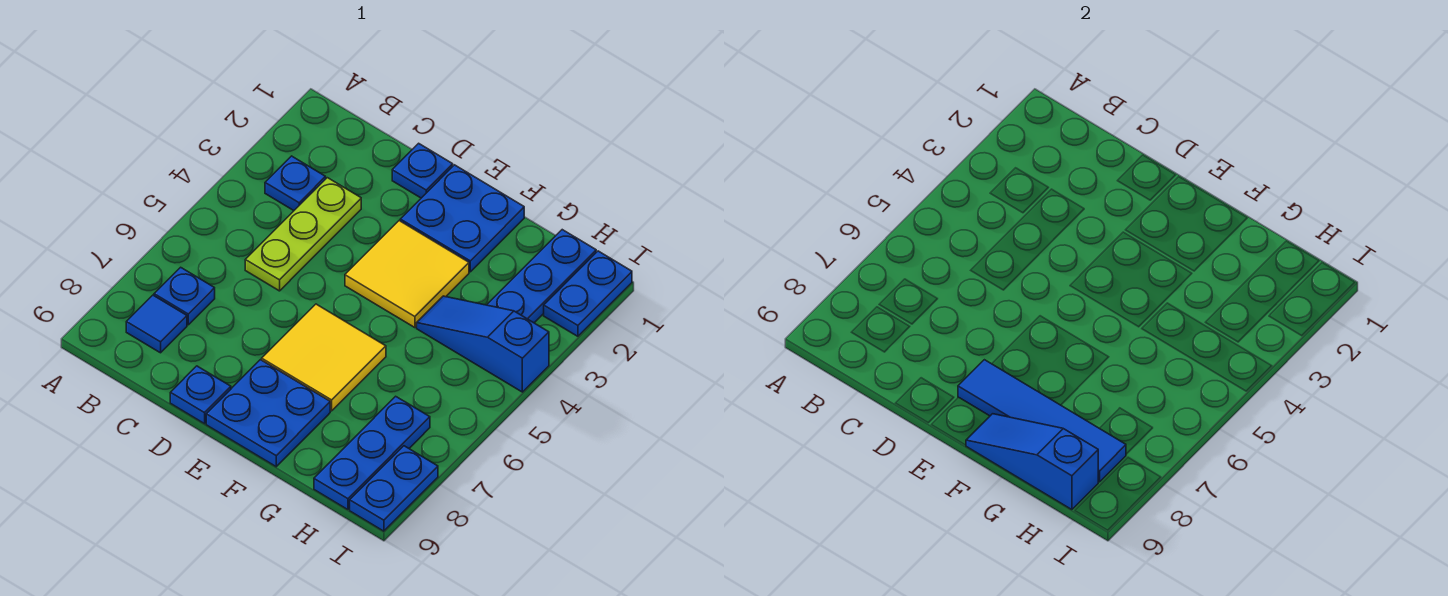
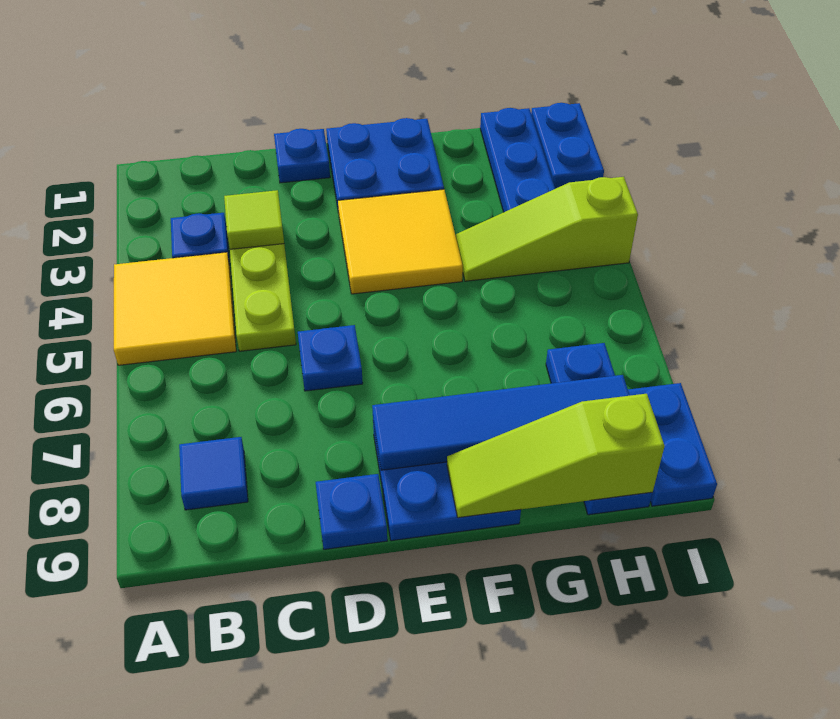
blue 1x1 plate [154,267,215,325] -> blue 1x1 plate moved to [298,325,363,391]
none -> lime 1x1 tile [224,190,284,249]
yellow 2x2 tile [262,304,386,411] -> yellow 2x2 tile moved to [114,252,236,365]
blue 1x3 slope [966,414,1098,510] -> lime 1x3 slope [447,394,665,518]
blue 1x3 slope [417,296,549,392] -> lime 1x3 slope [456,177,638,281]

